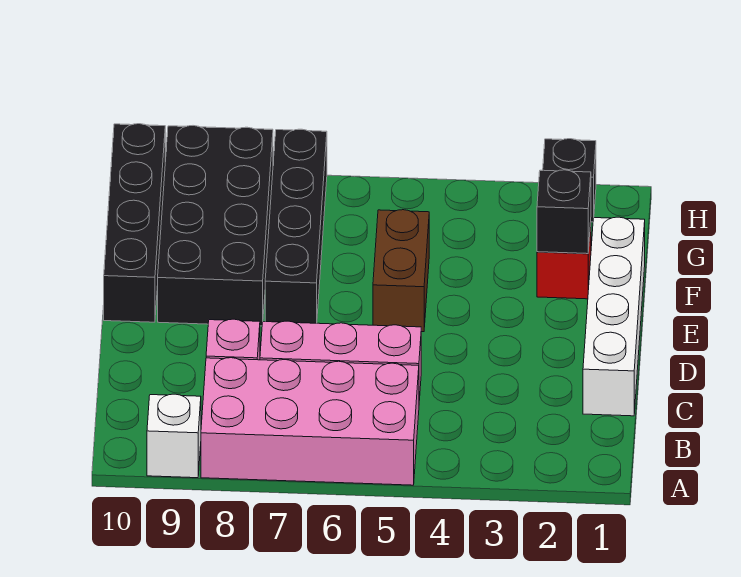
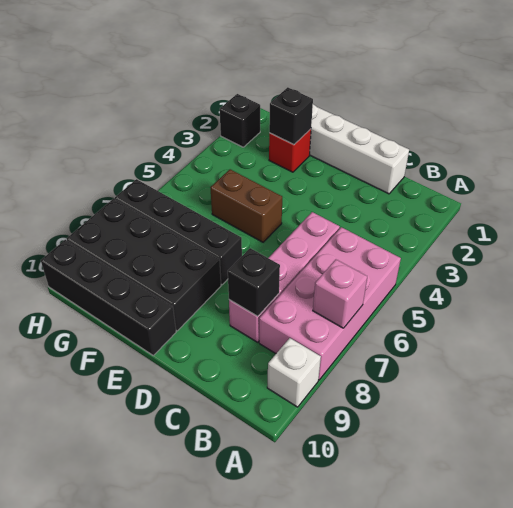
none -> pink 1x1 brick [313,260,367,328]
none -> black 1x1 brick [228,248,280,316]

